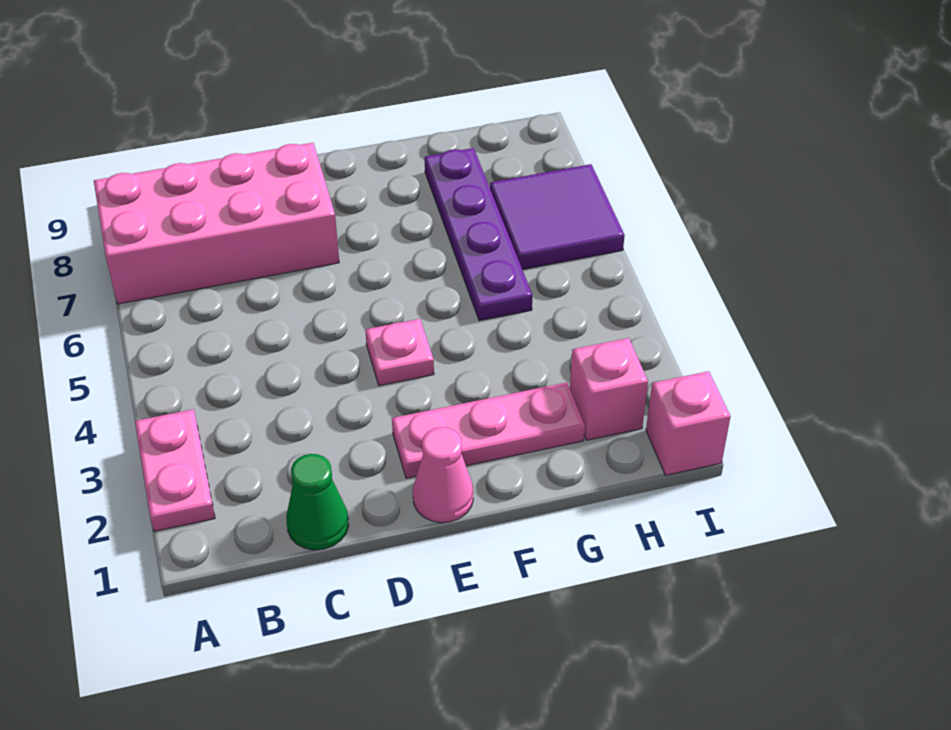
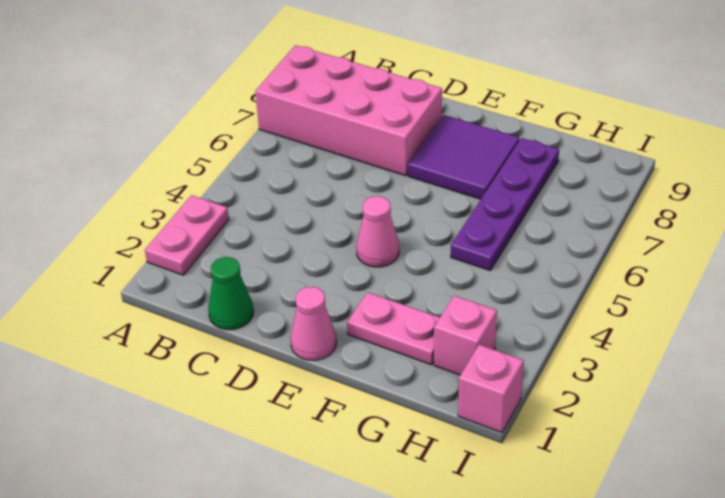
pink 1x3 plate [392,382,585,478] -> pink 1x2 plate [347,292,440,365]
pink 1x1 plate [365,319,434,386] -> pink 1x1 cone [356,196,399,267]
purple 2x2 tile [490,164,625,270] -> purple 2x2 tile moved to [408,115,519,199]

